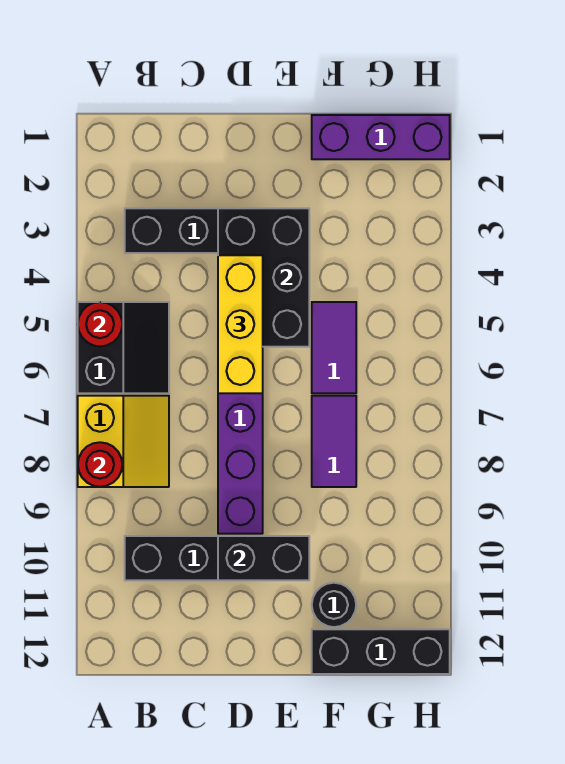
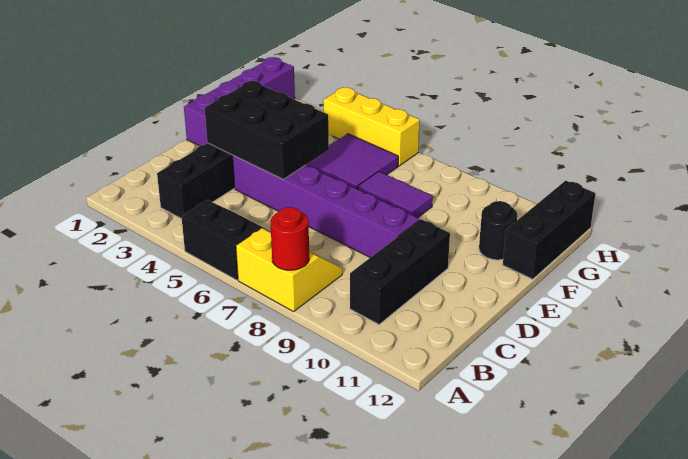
red 1x1 round brick [78,302,122,346] -> none
yellow 1x3 brick [218,255,263,393] -> yellow 1x3 brick moved to [323,88,420,166]
black 1x2 brick [218,536,309,580] -> none
purple 1x3 brick [312,115,450,159] -> purple 1x4 brick [184,57,295,146]
purple 1x2 tile [312,302,356,393] -> purple 2x2 tile [306,134,398,189]

